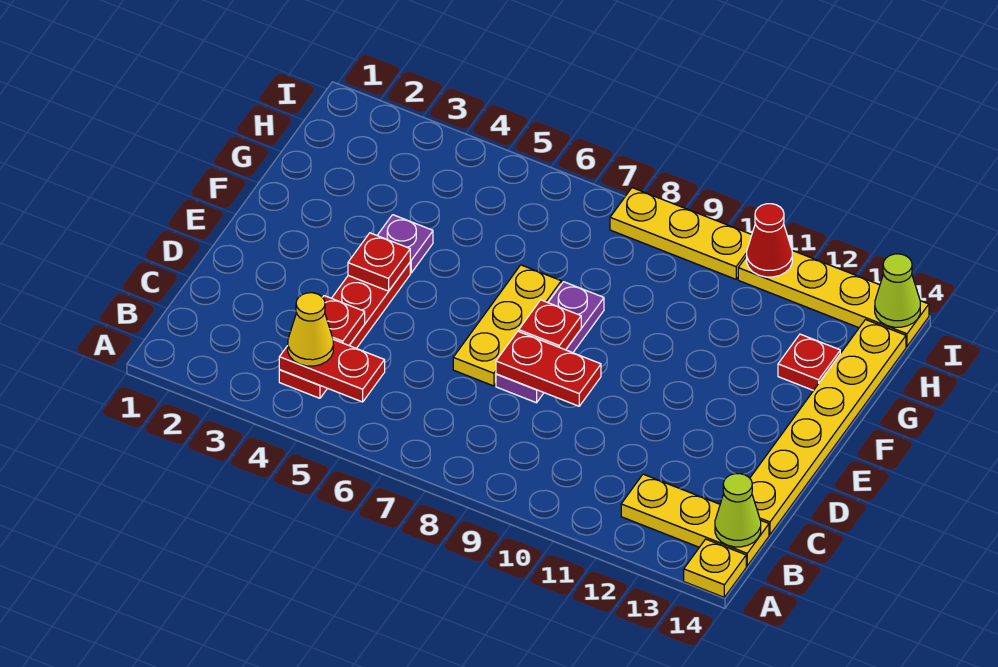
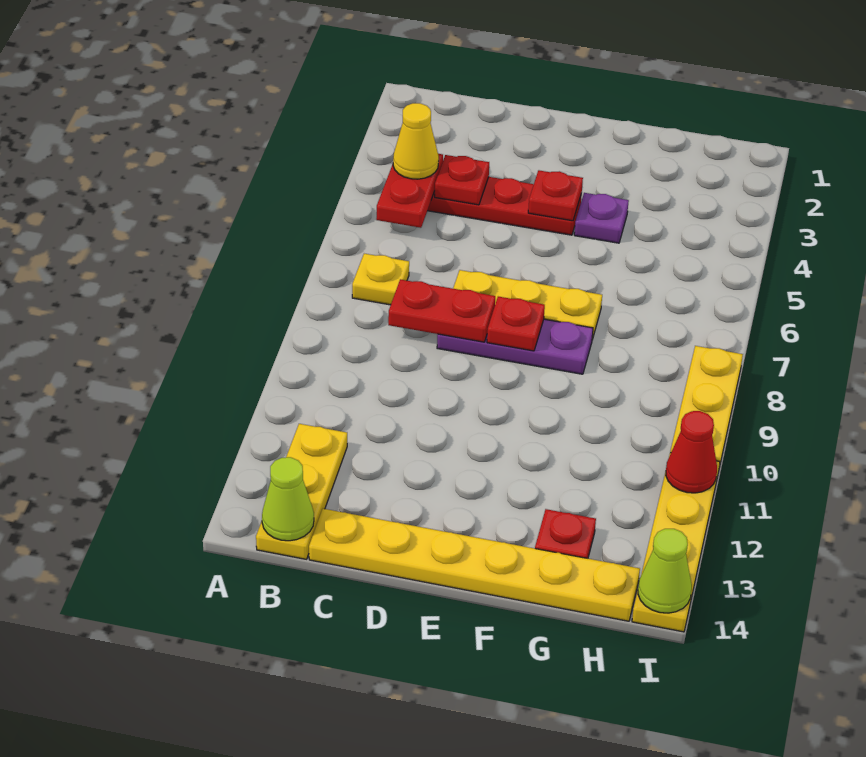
yellow 1x1 plate [684,539,746,597] -> yellow 1x1 plate moved to [352,254,409,305]
red 1x2 plate [496,331,601,406] -> red 1x2 plate turned to [388,279,495,342]

